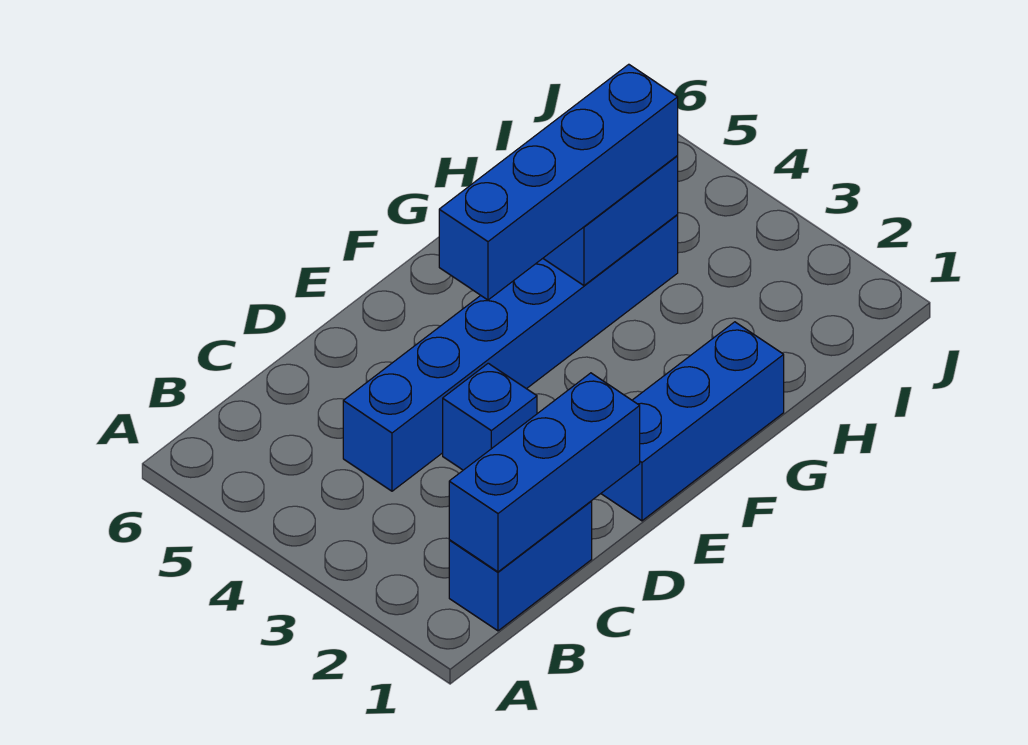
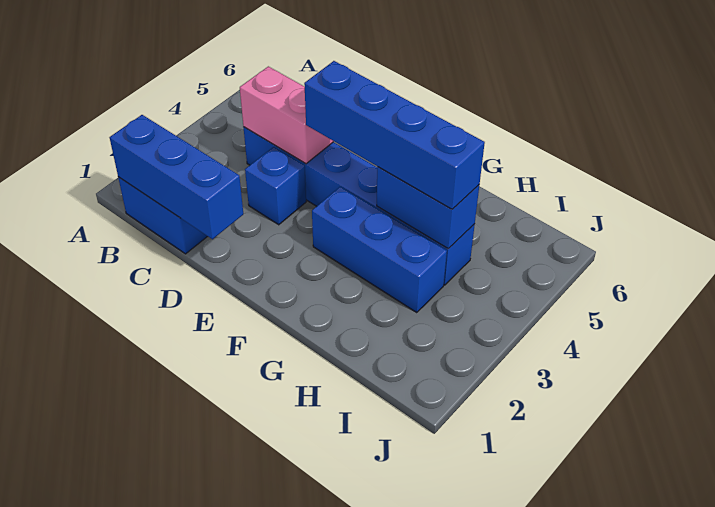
none -> pink 1x2 brick [240,66,334,164]
blue 1x3 brick [601,322,784,521] -> blue 1x3 brick moved to [312,187,447,313]

